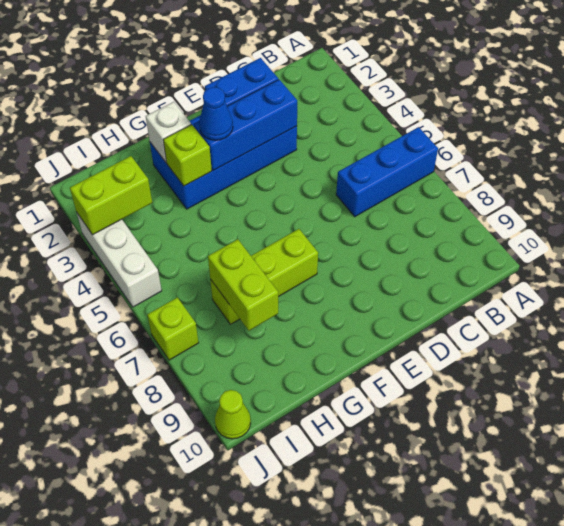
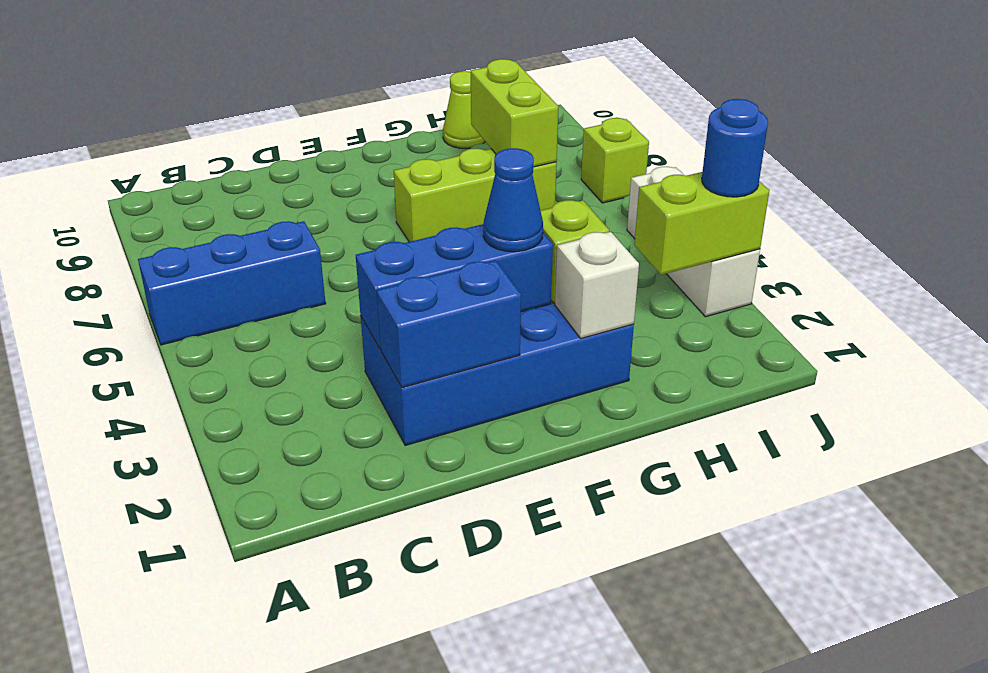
none -> blue 1x1 round brick [702,99,768,197]
lime 1x1 cone [215,390,251,439] -> lime 1x1 cone moved to [443,71,485,148]

